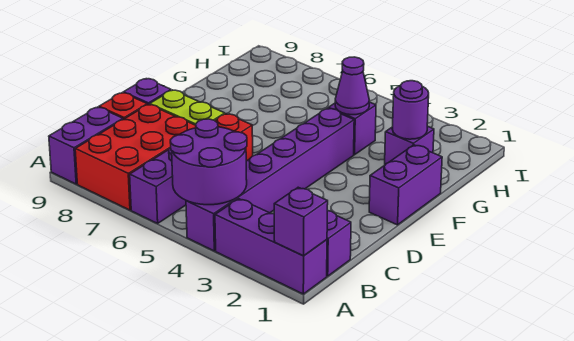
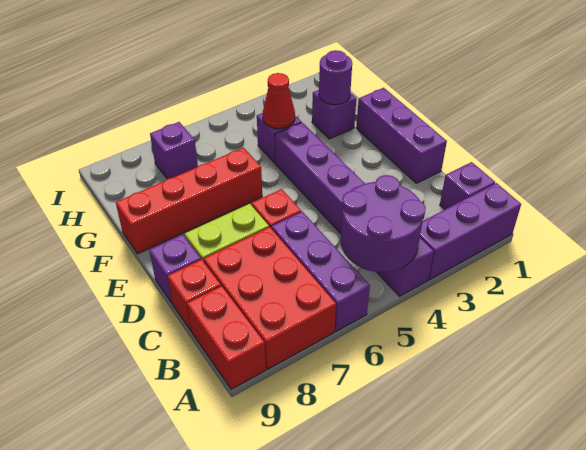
purple 1x1 brick [274,187,328,256] -> purple 1x1 brick moved to [150,122,198,179]
purple 1x2 brick [49,107,123,184] -> red 1x2 brick [187,286,266,389]
purple 1x2 brick [369,145,442,225] -> purple 1x3 brick [356,88,447,183]
none -> red 1x4 brick [116,148,262,254]
purple 1x1 cone [335,57,369,115] -> red 1x1 cone [263,73,295,129]

